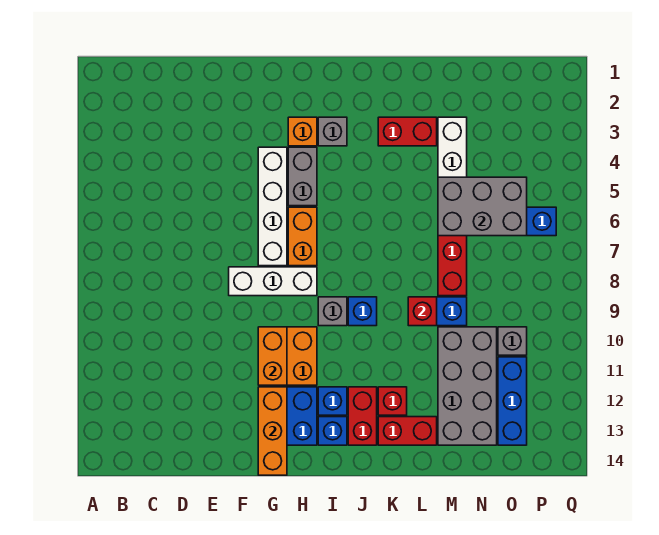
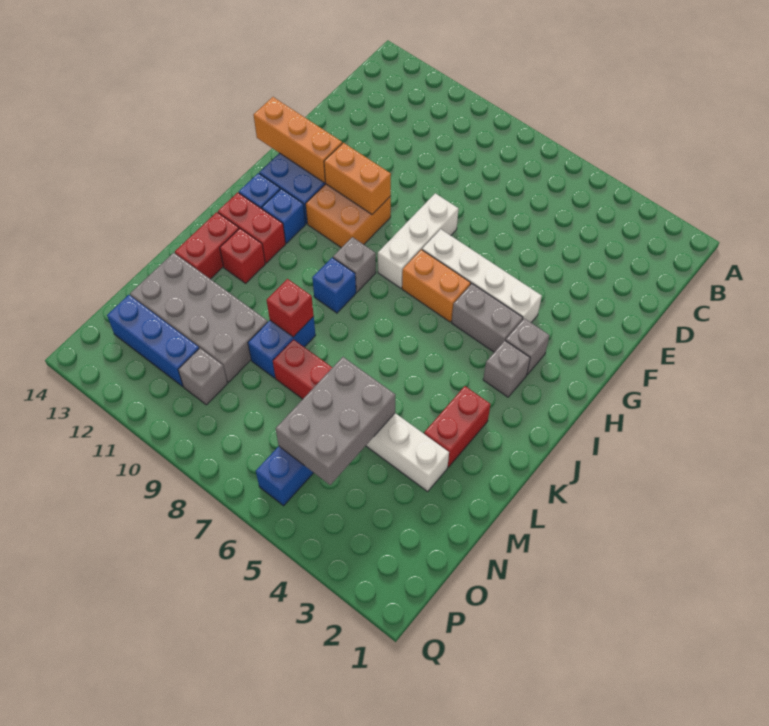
orange 1x1 brick [288,117,317,146] -> grey 1x1 brick [506,318,549,375]

